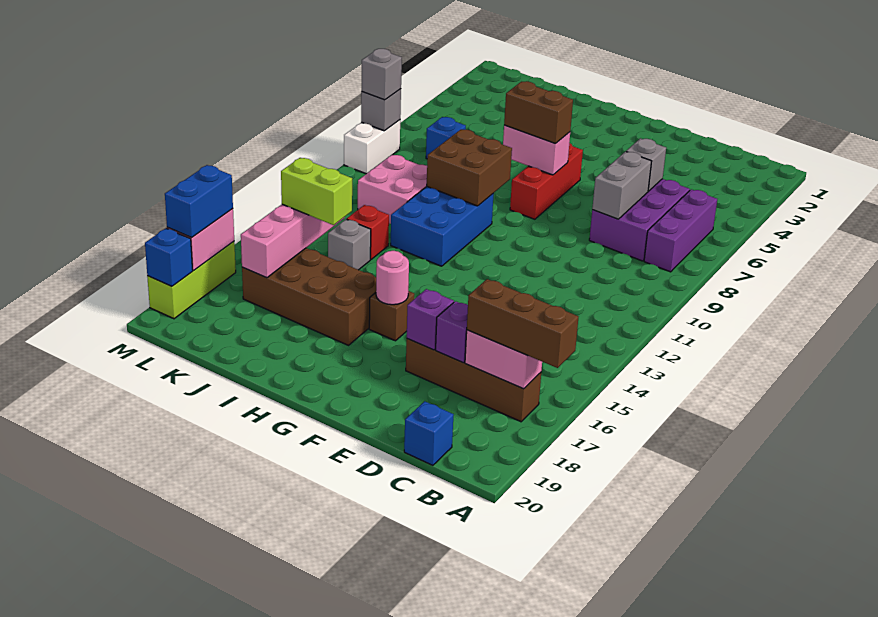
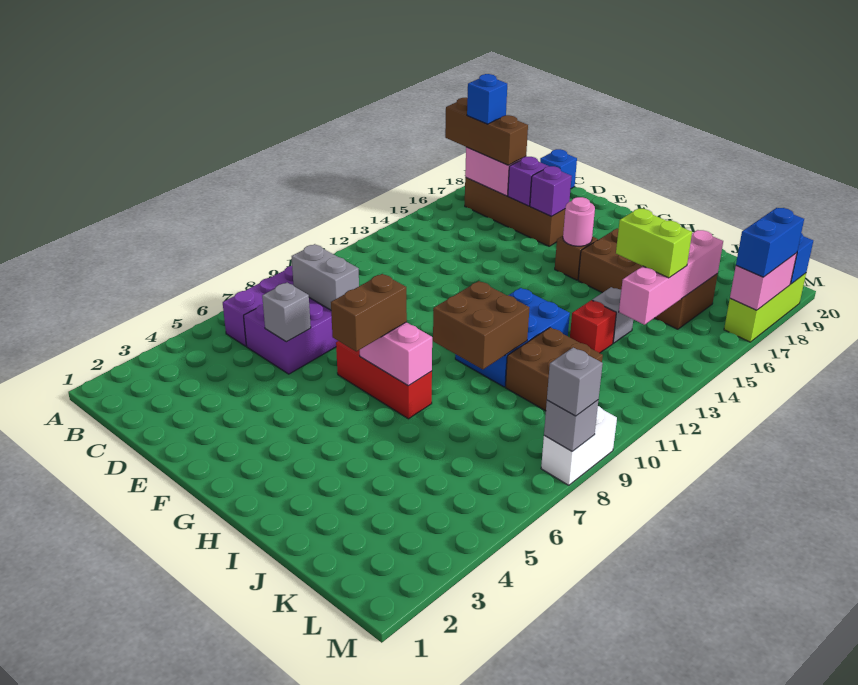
grey 1x2 brick [592,151,652,219] -> grey 1x2 brick turned to [292,244,359,310]
red 1x3 brick [510,143,583,219] -> red 1x3 brick turned to [336,341,432,419]
brown 1x2 brick [504,81,573,144] -> brown 1x2 brick turned to [331,274,407,351]
pink 2x2 brick [358,154,427,224] -> brown 2x2 brick [505,327,603,411]
blue 1x1 brick [426,117,466,159] -> blue 1x1 brick moved to [467,74,507,124]

